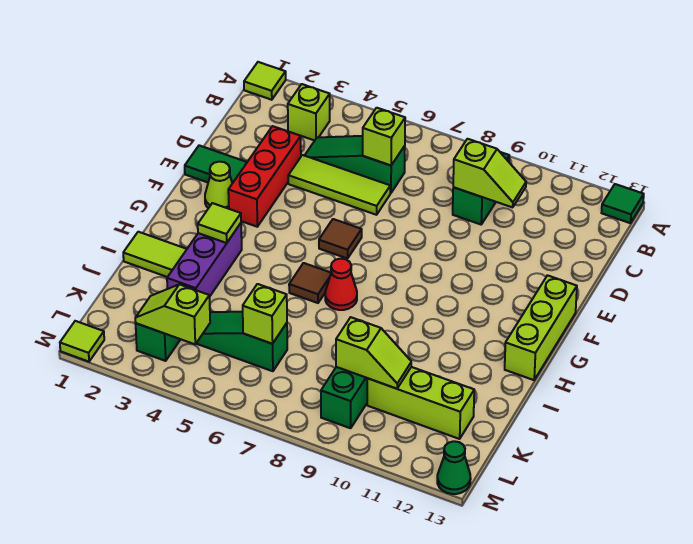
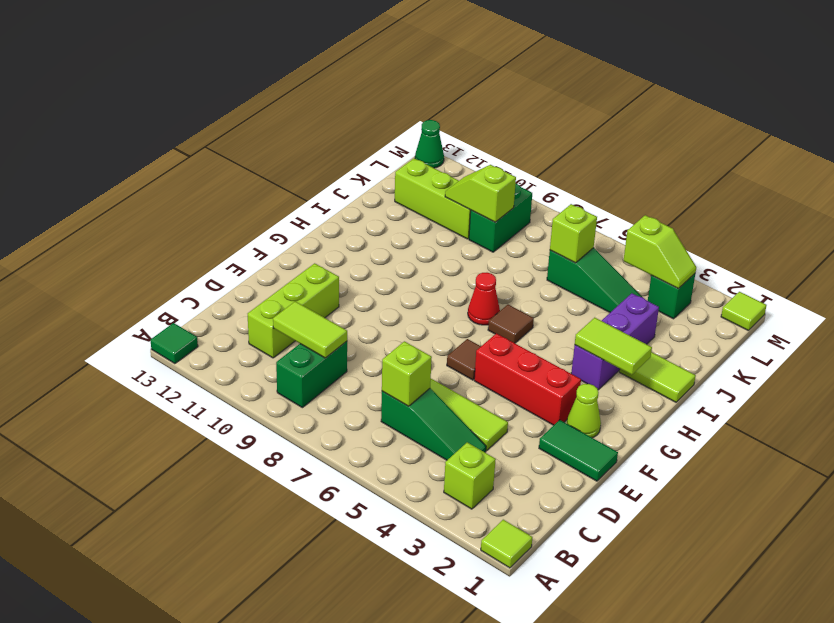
lime 1x2 slope [453,139,526,207] -> lime 1x2 tile [273,301,347,358]
red 1x3 brick [228,126,301,227] -> red 1x3 brick turned to [474,333,581,425]
lime 1x3 brick [505,275,577,380] -> lime 1x3 brick moved to [248,263,339,358]
lime 1x1 tile [198,203,241,243] -> lime 1x2 tile [575,318,652,375]

